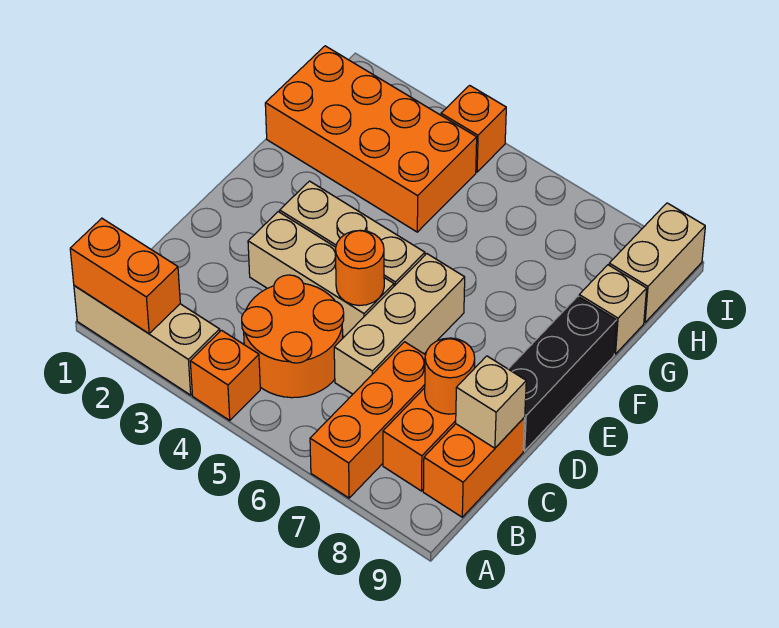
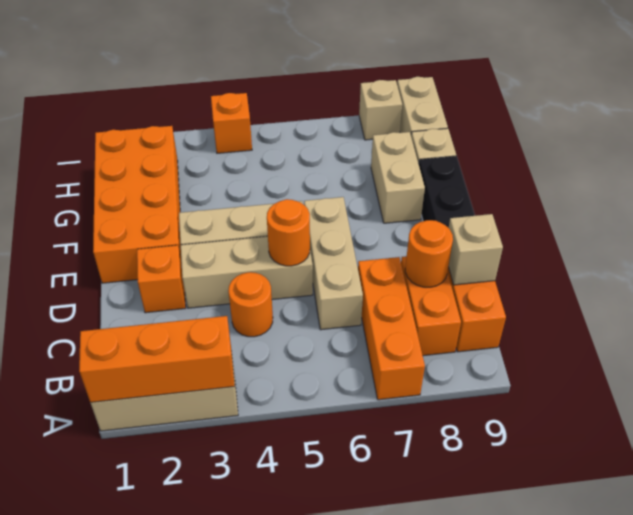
orange 1x2 brick [70,218,180,334] -> orange 1x3 brick [79,316,235,403]
orange 1x1 brick [190,330,260,420] -> orange 1x1 brick moved to [137,245,186,313]
orange 2x2 round brick [242,275,344,398] -> orange 1x1 round brick [228,272,273,337]
none -> tan 1x2 brick [371,132,425,223]
orange 2x4 brick [265,46,477,232] -> orange 2x4 brick turned to [93,126,181,283]
none -> tan 1x1 brick [359,80,402,140]

